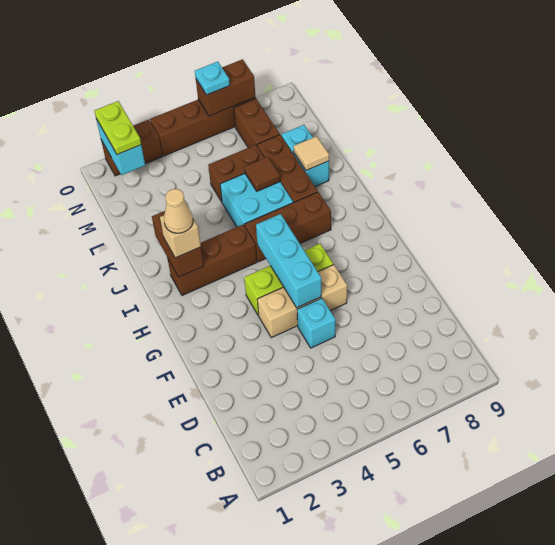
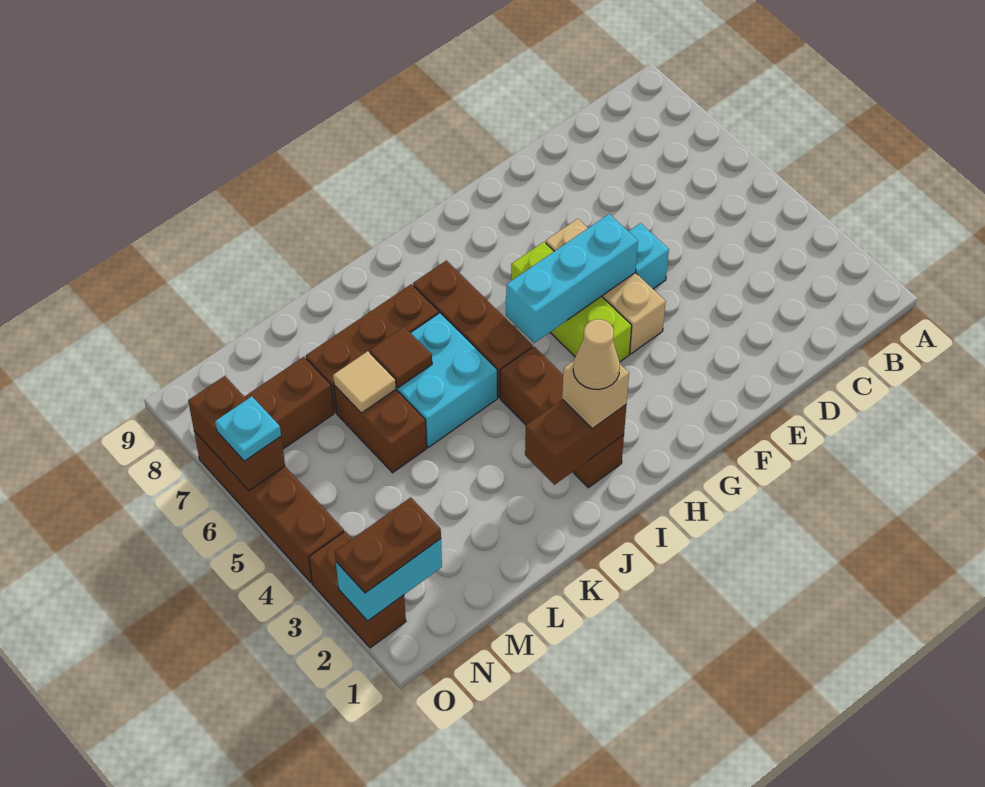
cyan 1x2 brick [281,125,329,187] -> none
tan 1x1 tile [294,136,329,171] -> tan 1x1 tile moved to [333,351,396,413]
lime 1x2 plate [95,101,141,155] -> brown 1x2 plate [335,497,441,593]

